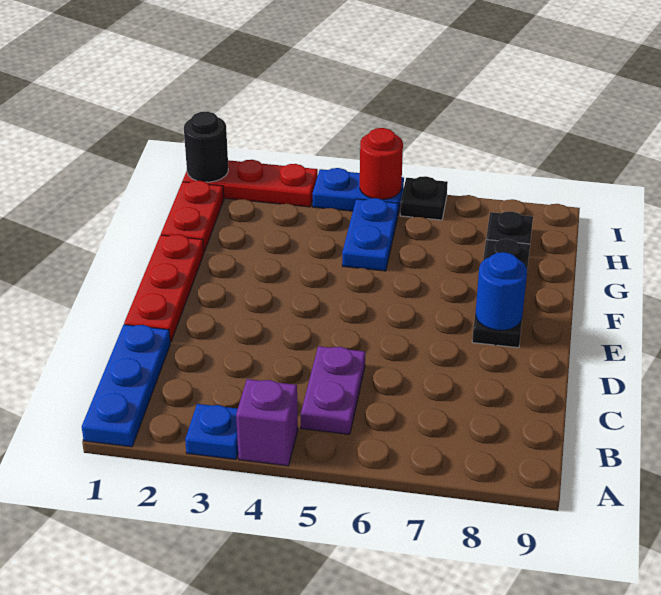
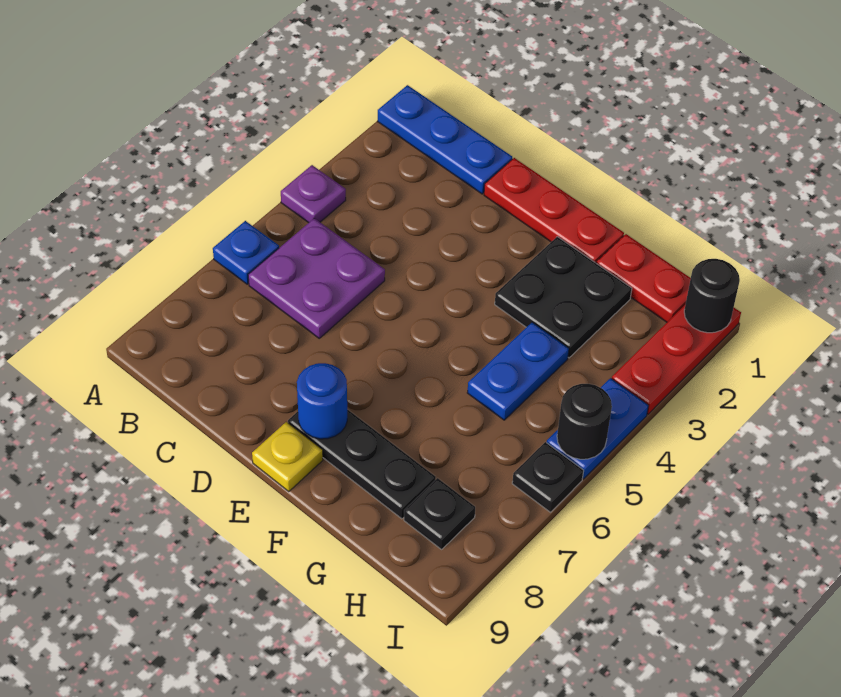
blue 1x1 plate [185,404,238,459] -> blue 1x1 plate moved to [213,221,279,284]
purple 1x1 brick [236,379,298,466] -> purple 1x1 plate [281,165,346,223]
purple 1x2 plate [301,346,365,434] -> purple 2x2 plate [248,218,385,338]
none -> yellow 1x1 plate [252,422,323,492]
none -> black 2x2 plate [495,237,632,358]
blue 1x2 plate [342,198,398,271] -> blue 1x2 plate turned to [467,322,569,420]
red 1x1 round brick [360,128,403,199] -> black 1x1 round brick [557,384,612,459]

